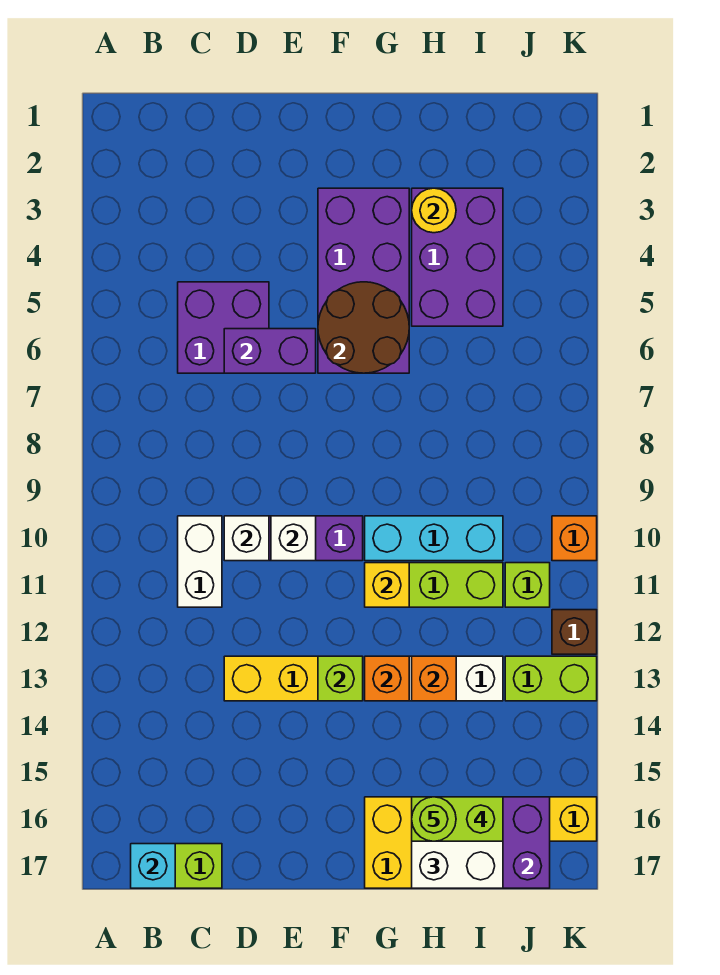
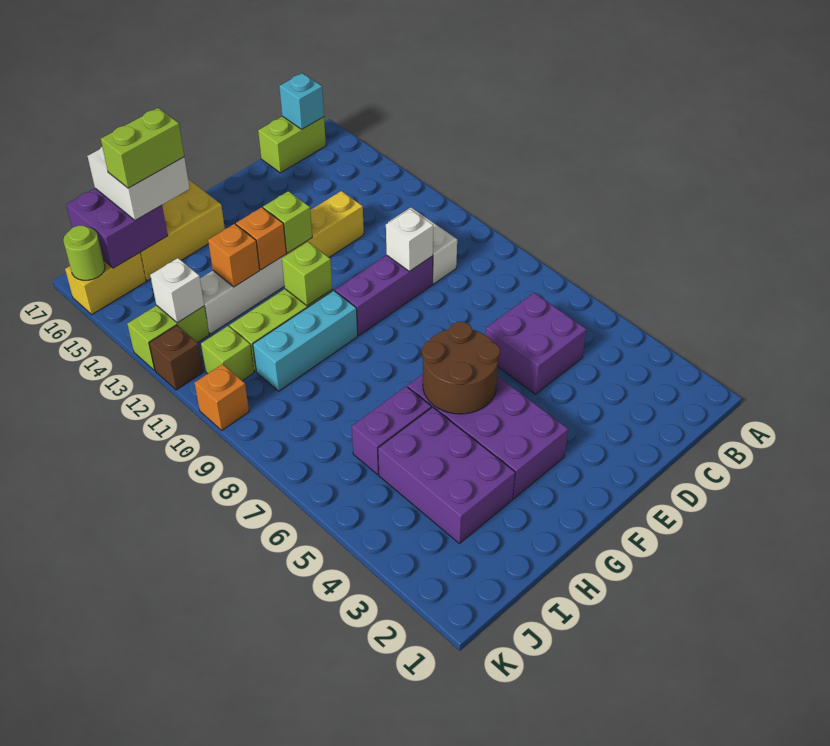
purple 1x2 brick [224,329,316,373] -> purple 1x2 brick moved to [352,386,431,475]
white 1x1 brick [271,516,316,561] -> white 1x1 brick moved to [150,258,204,323]
yellow 1x1 brick [365,563,409,607] -> lime 1x1 brick [282,242,332,306]
yellow 1x1 round brick [412,188,456,233] -> none
lime 1x1 round brick [412,797,456,841] -> lime 1x1 round brick moved to [63,226,105,280]

